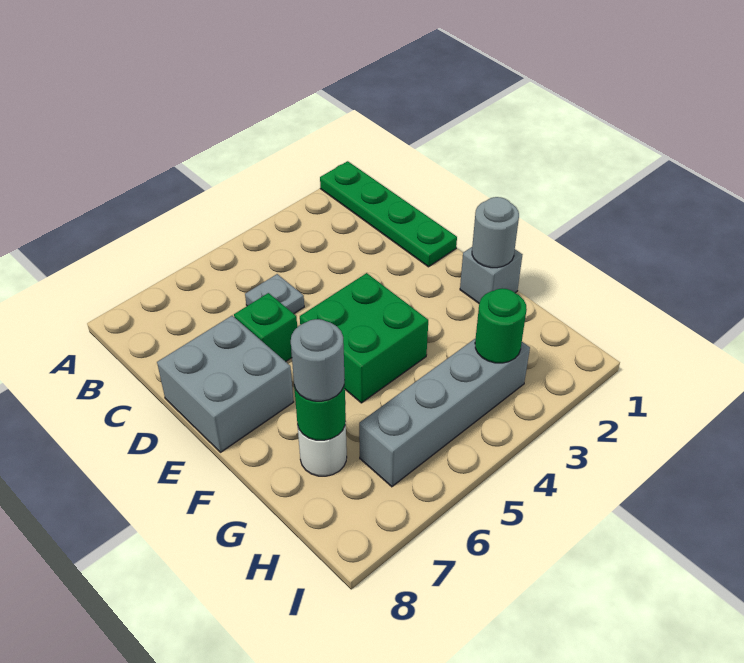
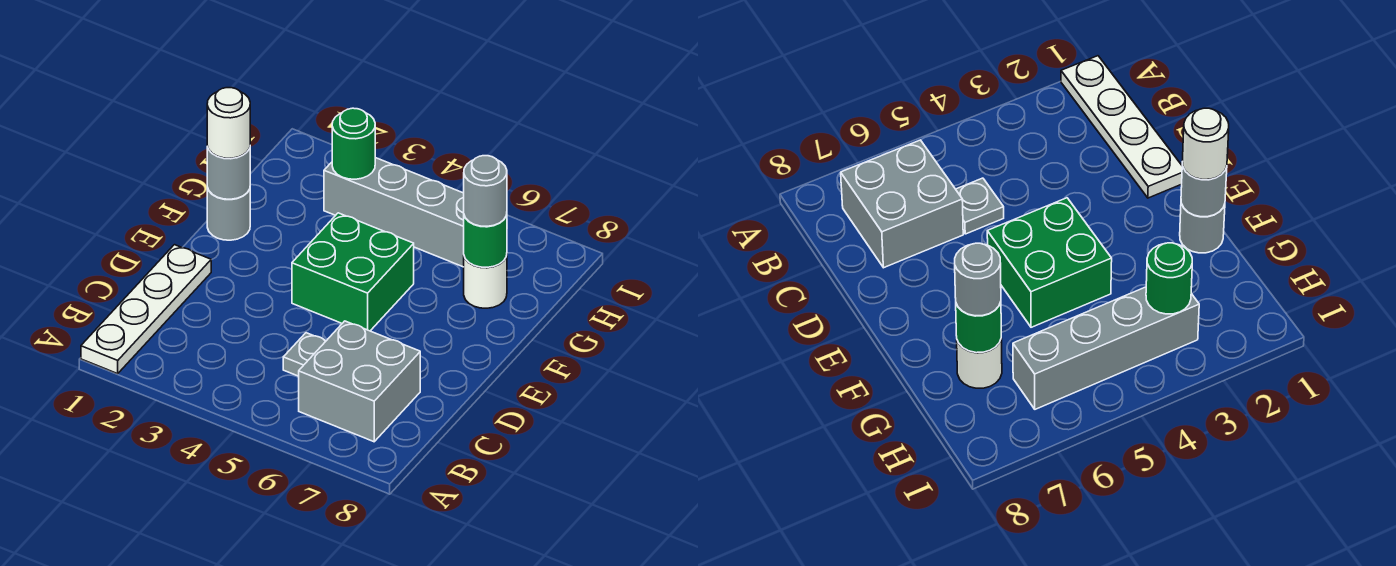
green 1x4 plate [320,161,457,267] -> white 1x4 plate [81,245,211,374]
green 1x1 brick [234,293,297,362] -> none
grey 2x2 brick [157,316,293,452] -> grey 2x2 brick moved to [299,321,420,442]
grey 1x1 brick [460,247,522,303] -> grey 1x1 round brick [207,188,250,240]
none -> white 1x1 round brick [207,88,250,158]

